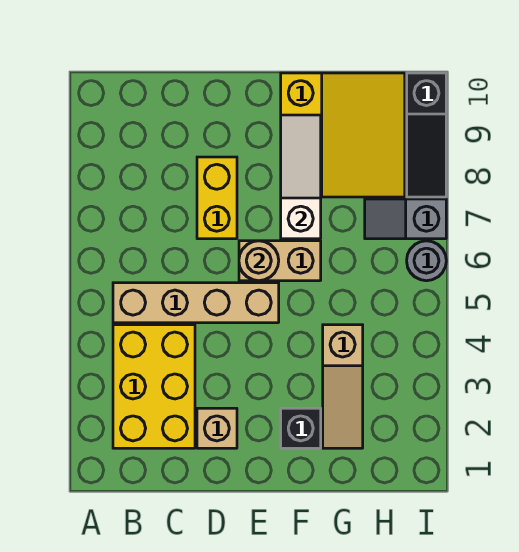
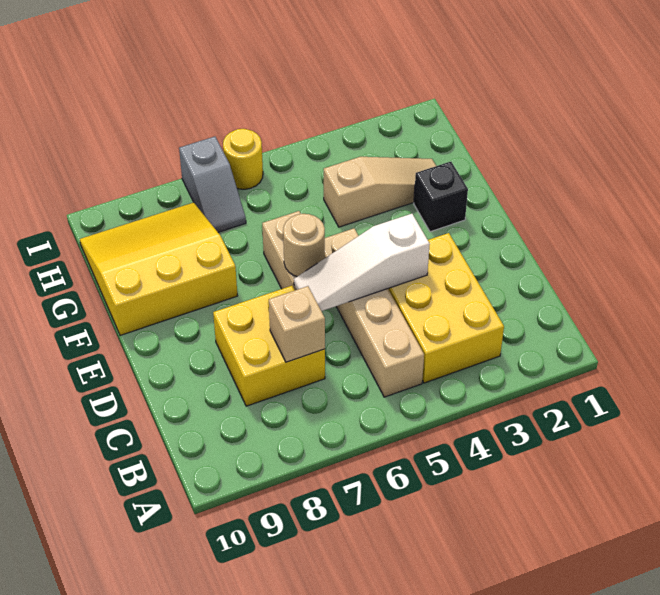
yellow 2x3 brick [113,325,195,448] -> yellow 2x3 brick turned to [388,233,504,383]
tan 1x1 brick [197,408,237,448] -> tan 1x1 brick moved to [269,286,325,362]
yellow 1x2 brick [197,157,237,239] -> yellow 2x2 brick [213,286,325,406]
white 1x3 slope [281,115,321,239] -> white 1x3 slope moved to [294,214,430,311]
grey 1x1 round brick [407,241,446,281] -> yellow 1x1 round brick [223,129,263,189]
black 1x3 slope [407,73,446,197] -> none

